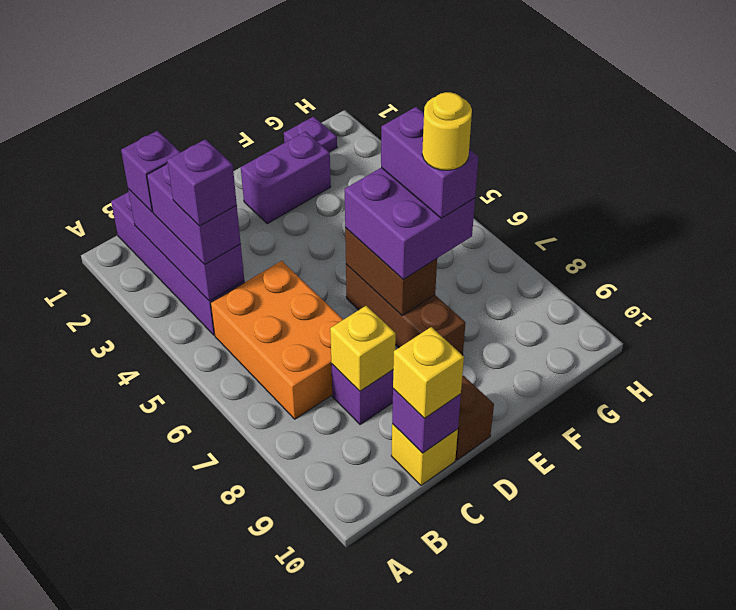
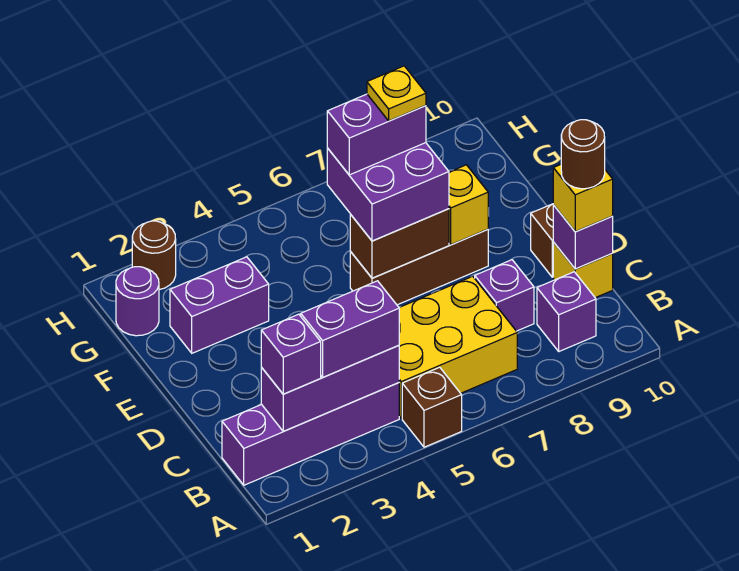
none -> brown 1x1 brick [402,367,462,447]
purple 1x1 brick [167,139,237,226] -> purple 1x1 brick moved to [537,272,596,351]
orange 2x3 brick [211,261,343,419] -> yellow 2x3 brick [399,276,517,418]
yellow 1x1 brick [330,306,396,391] -> yellow 1x1 brick moved to [449,165,488,245]
none -> brown 1x1 round brick [561,120,605,189]
purple 1x2 brick [241,132,331,224] -> purple 1x2 brick turned to [170,257,269,353]
yellow 1x1 round brick [422,92,472,170] -> yellow 1x1 plate [367,66,426,121]
purple 1x1 plate [284,117,337,152] -> purple 1x1 round brick [116,267,159,336]
none -> brown 1x1 round brick [132,221,176,290]

